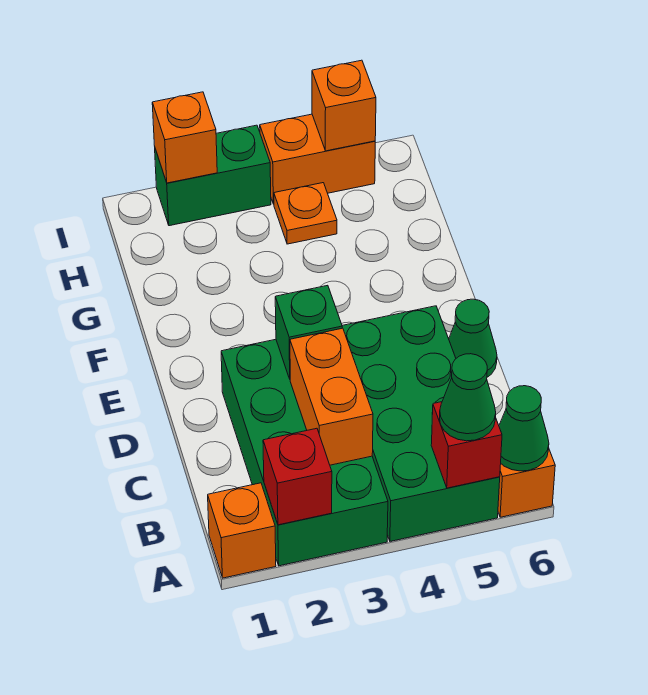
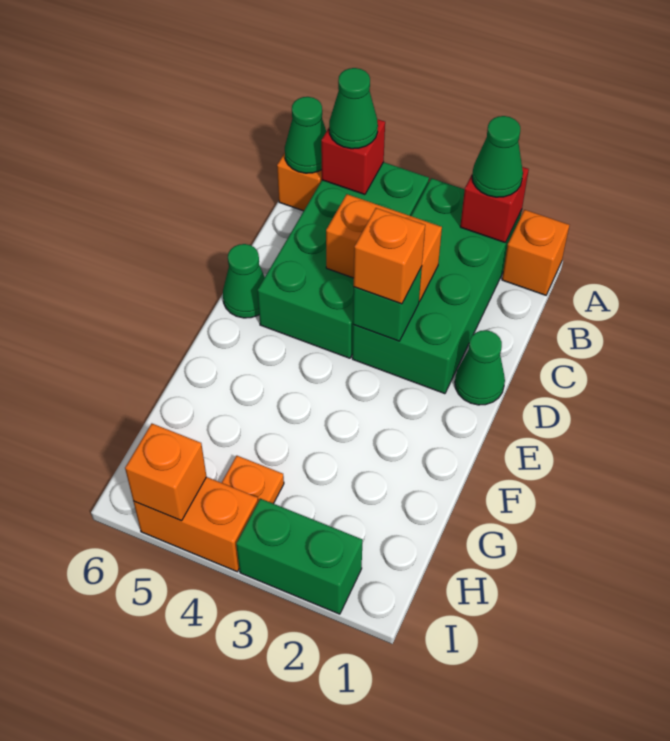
none -> green 1x1 cone [472,116,523,197]
orange 1x2 brick [290,328,373,465] -> orange 1x2 brick turned to [326,194,442,302]
none -> green 1x1 cone [455,330,505,405]
orange 1x1 brick [152,92,217,183] -> orange 1x1 brick moved to [354,208,425,304]

